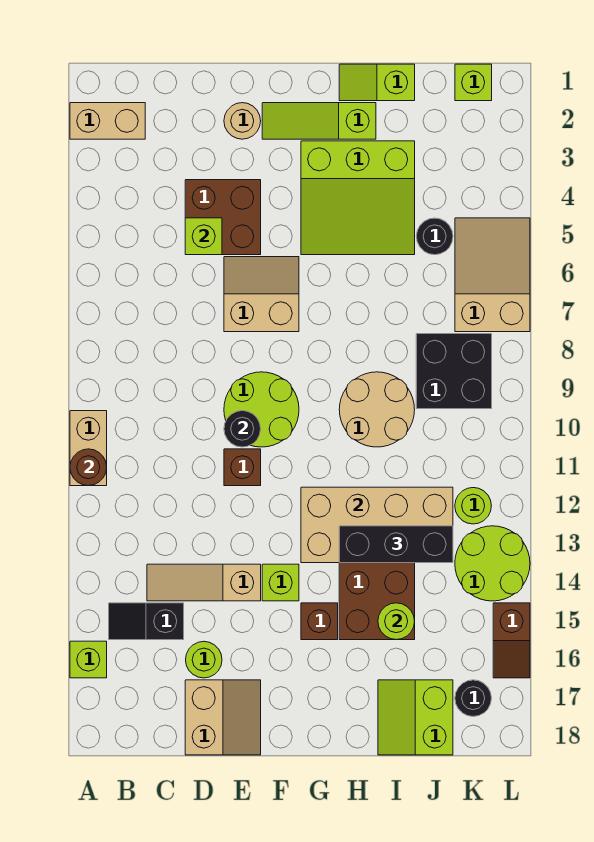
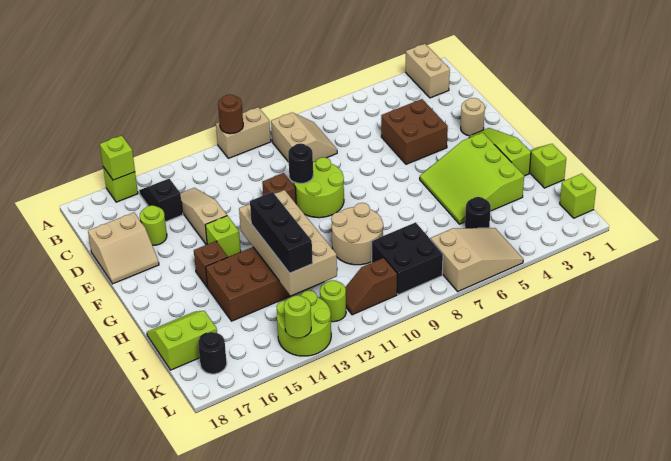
lime 1x1 brick [185,218,222,255] -> lime 1x1 brick moved to [100,135,135,180]
tan 2x2 slope [224,257,299,332] -> tan 2x2 slope moved to [271,113,337,162]
lime 1x1 round brick [378,603,415,640] -> lime 1x1 round brick moved to [284,295,311,338]
brown 1x2 slope [493,603,530,678] -> brown 1x2 slope moved to [345,258,397,315]

